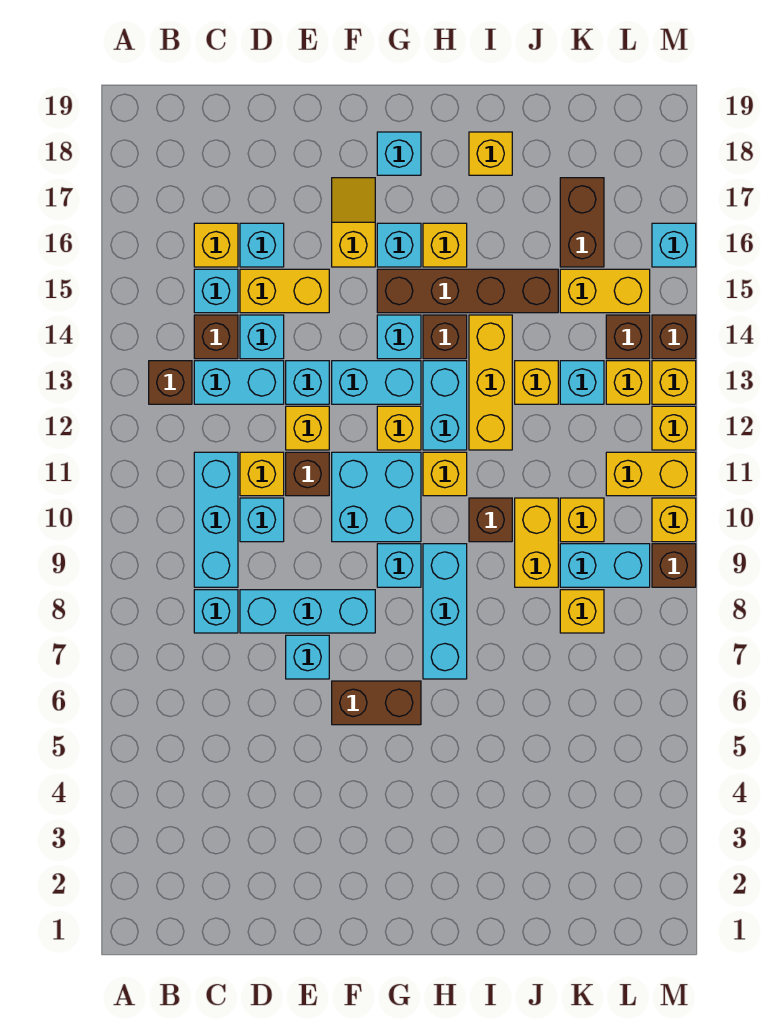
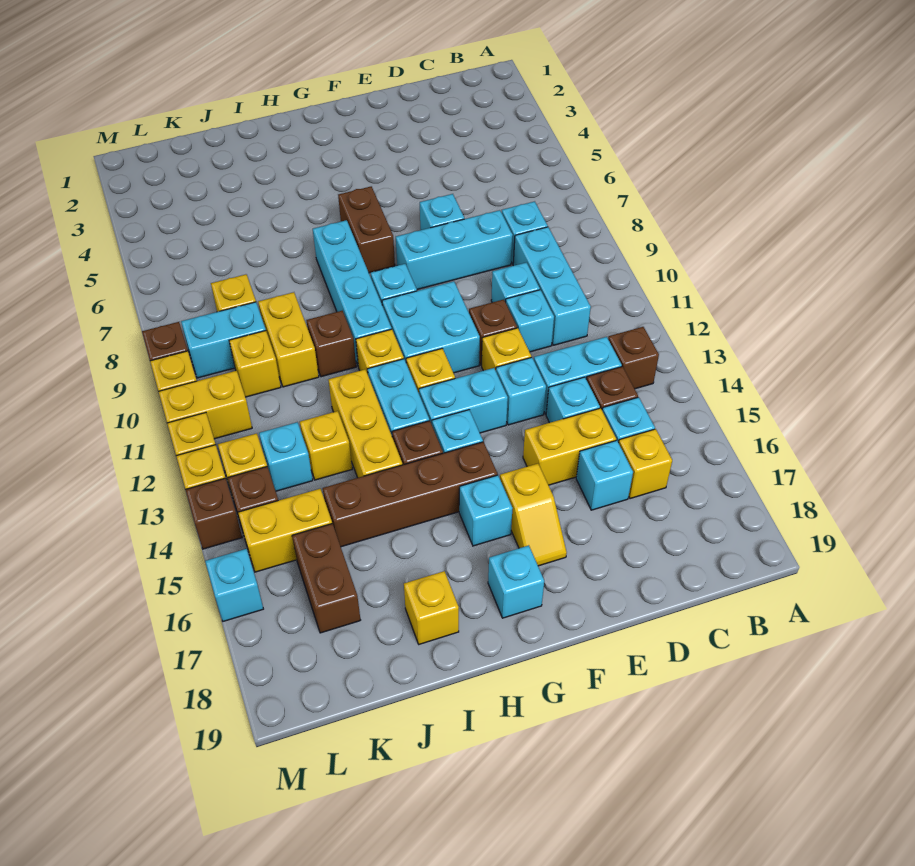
yellow 1x1 brick [240,452,284,496] -> cyan 1x1 brick [506,290,554,352]
brown 1x2 brick [332,681,421,725] -> brown 1x2 brick turned to [338,186,395,273]
cyan 1x3 brick [423,544,467,679] -> cyan 1x4 brick [313,220,392,365]
yellow 1x1 brick [423,223,467,267] -> none

